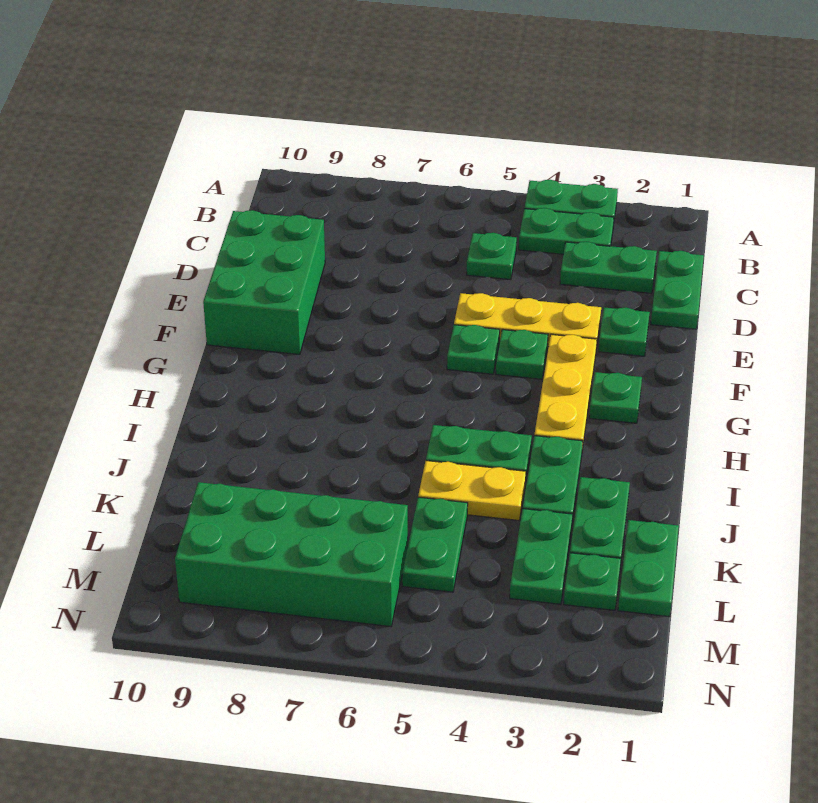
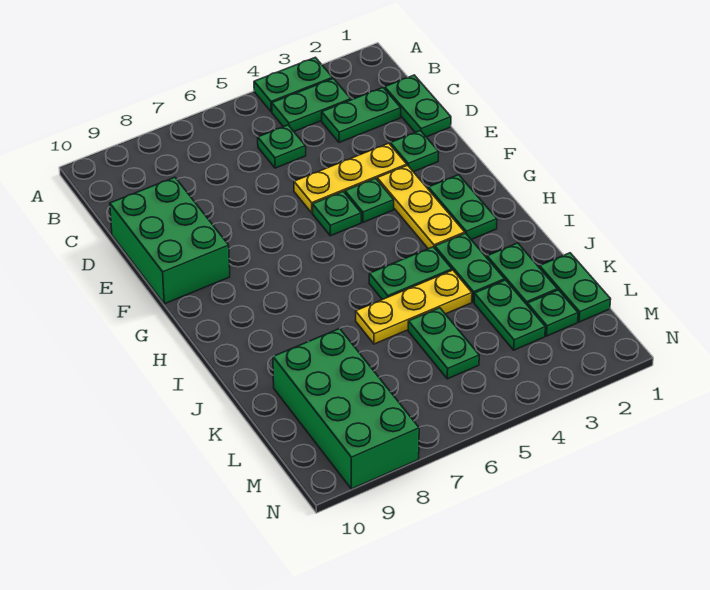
green 1x1 plate [589,372,642,423] -> green 1x2 plate [428,175,497,240]
yellow 1x2 plate [418,461,526,520] -> yellow 1x3 plate [356,270,472,344]
green 2x4 brick [175,482,408,627] -> green 2x4 brick turned to [273,329,419,489]

